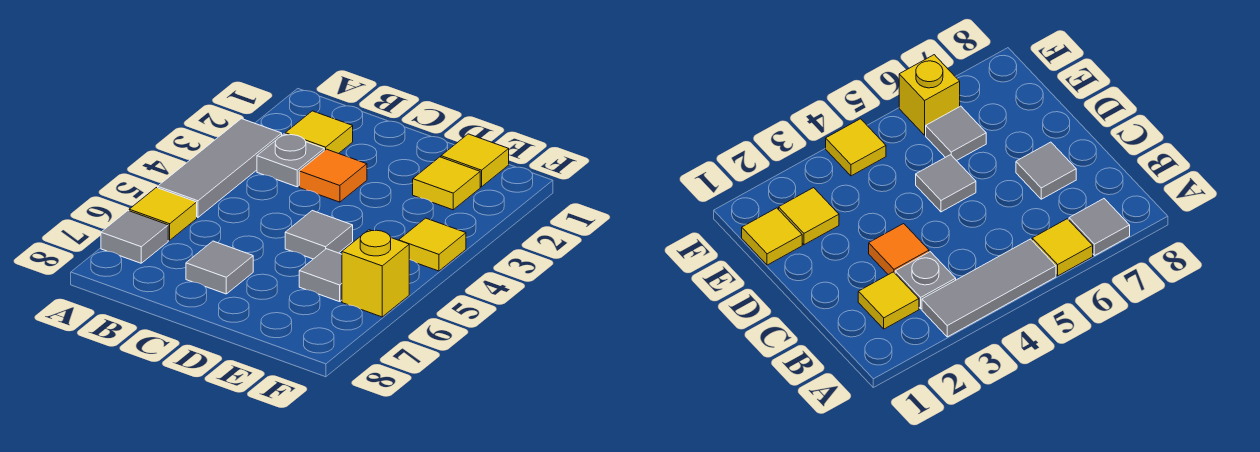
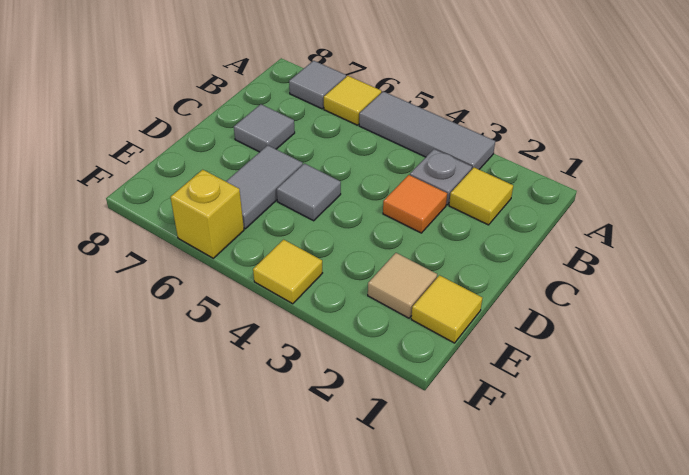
yellow 1x1 tile [413,157,480,210] -> tan 1x1 tile [368,253,437,318]
grey 1x1 tile [299,249,342,302] -> grey 1x2 tile [226,145,303,229]

